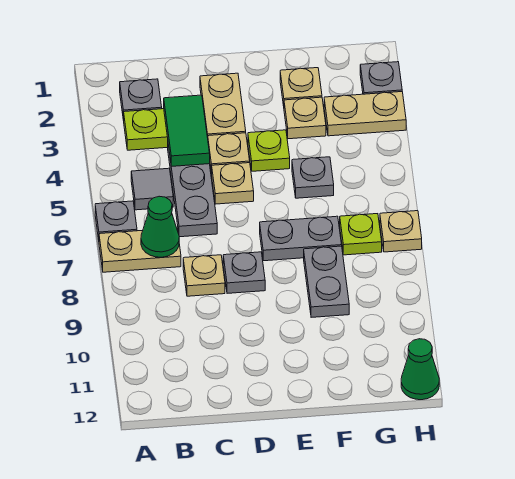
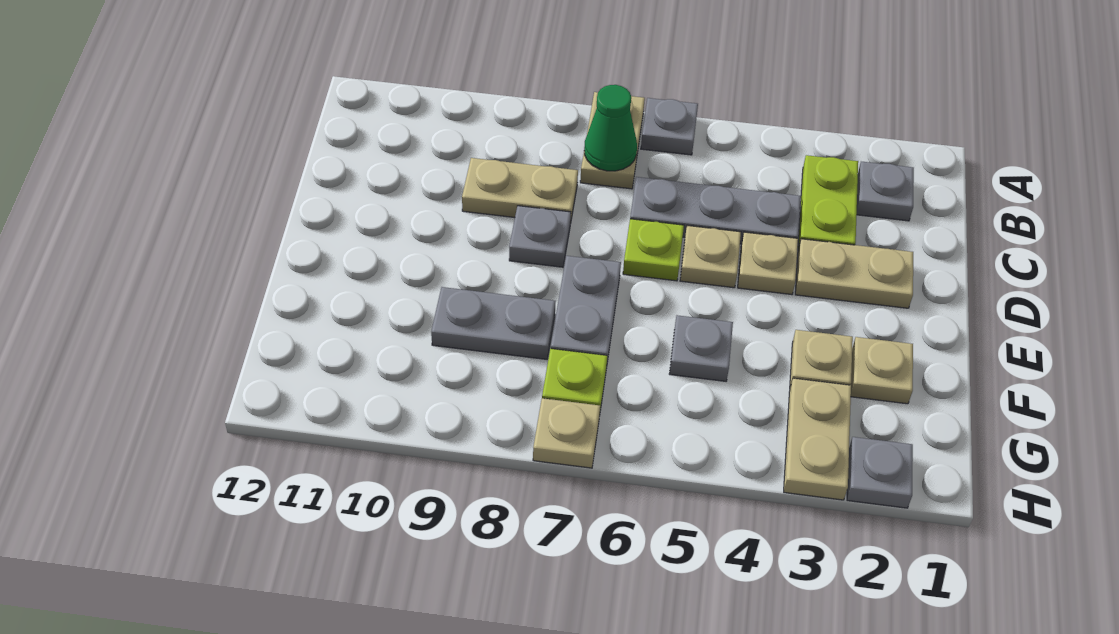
grey 1x1 tile [131,168,173,210] -> none
green 1x2 tile [164,95,210,166] -> none
tan 1x1 plate [183,255,225,296] -> tan 1x2 plate [462,158,578,224]
lime 1x1 plate [248,130,290,171] -> lime 1x1 plate moved to [623,219,684,281]
green 1x1 cone [401,339,439,400] -> none

